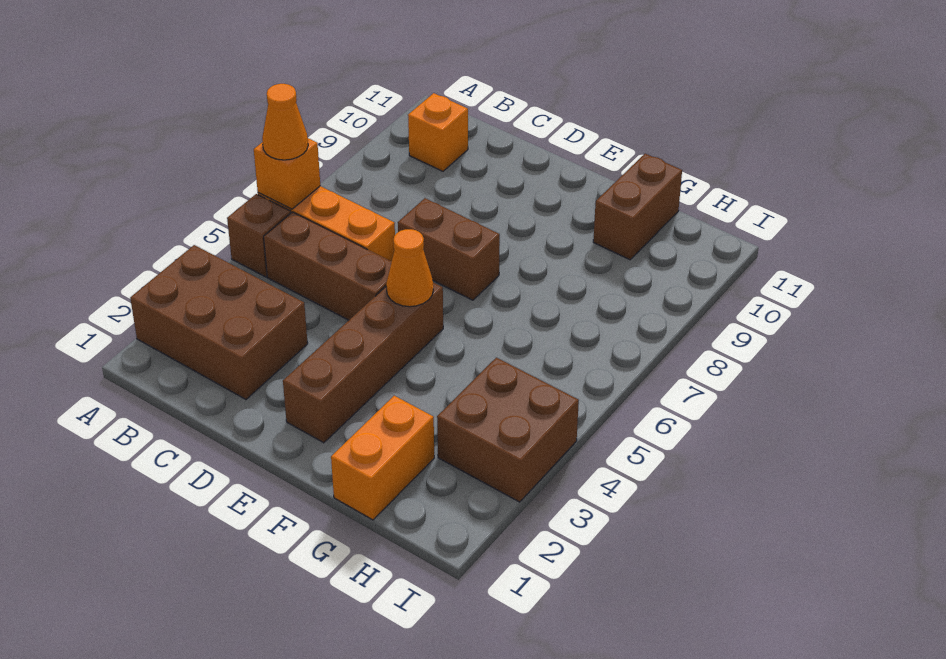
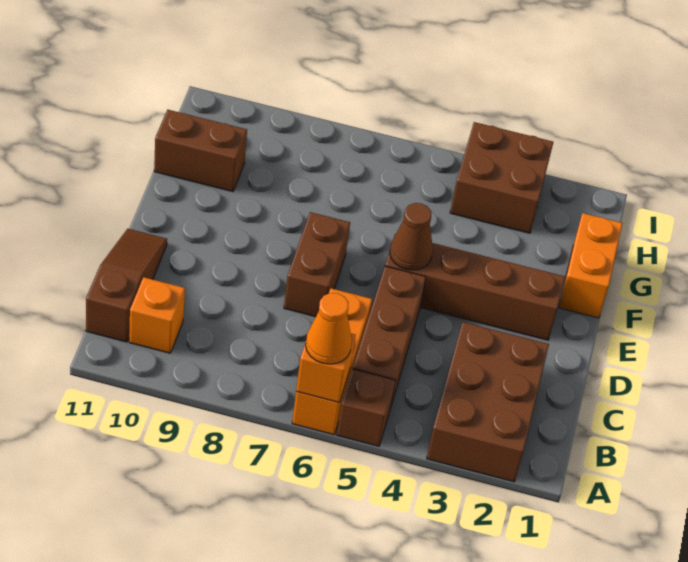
none -> brown 1x3 slope [86,229,167,342]
orange 1x1 cone [386,229,433,307] -> brown 1x1 cone [390,203,433,270]
orange 1x2 brick [331,396,434,520] -> orange 1x2 brick turned to [559,213,623,318]

